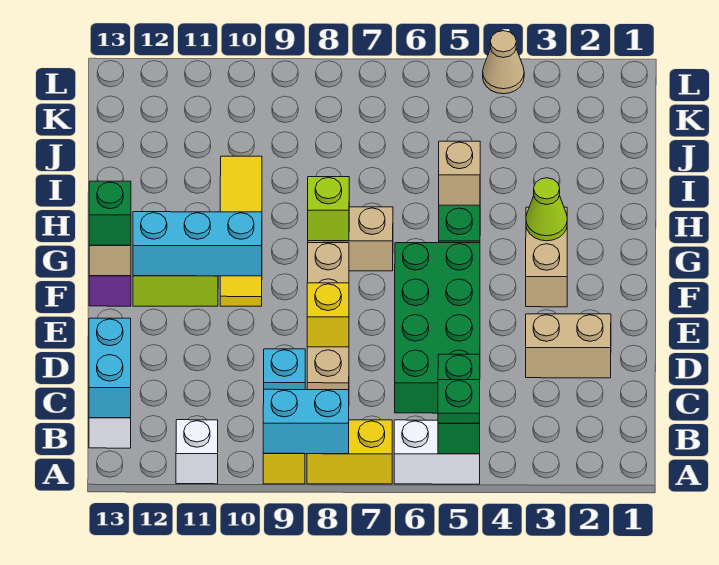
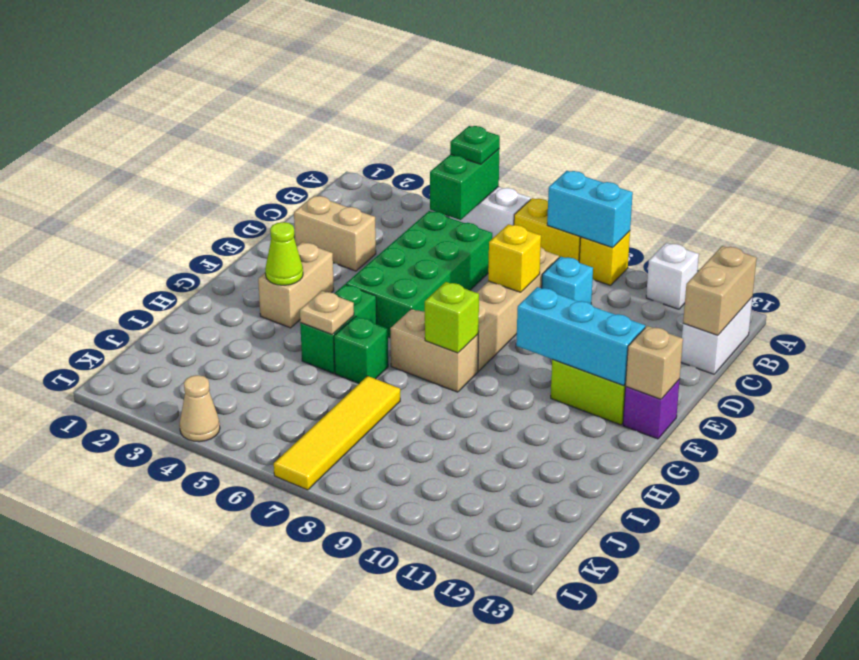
cyan 1x2 brick [89,318,131,418] -> tan 1x2 brick [683,246,757,335]
yellow 1x4 tile [220,156,262,306] -> yellow 1x4 tile moved to [274,376,400,490]
green 1x1 brick [89,181,131,245] -> green 1x1 brick moved to [334,316,388,383]
tan 1x1 brick [439,141,480,205] -> tan 1x1 plate [300,291,354,334]

